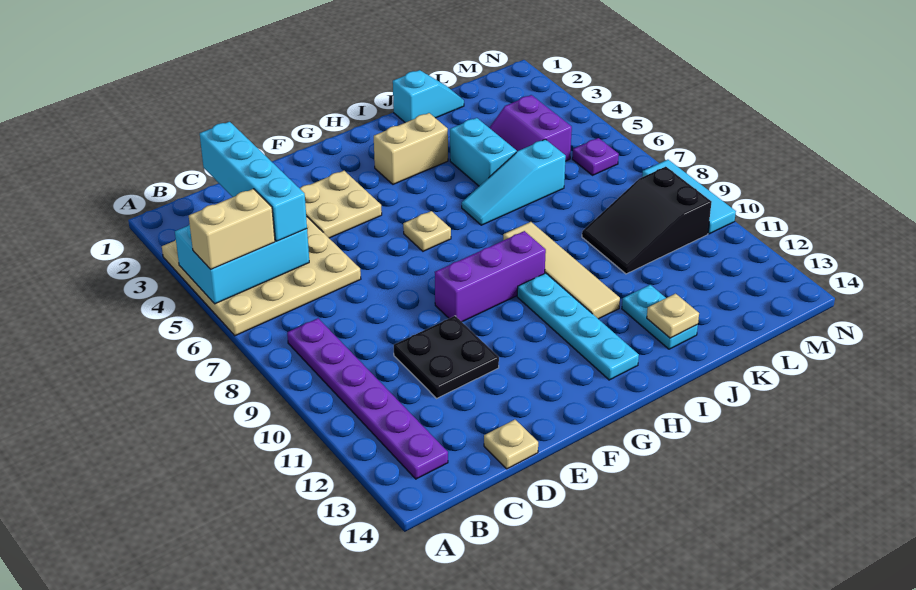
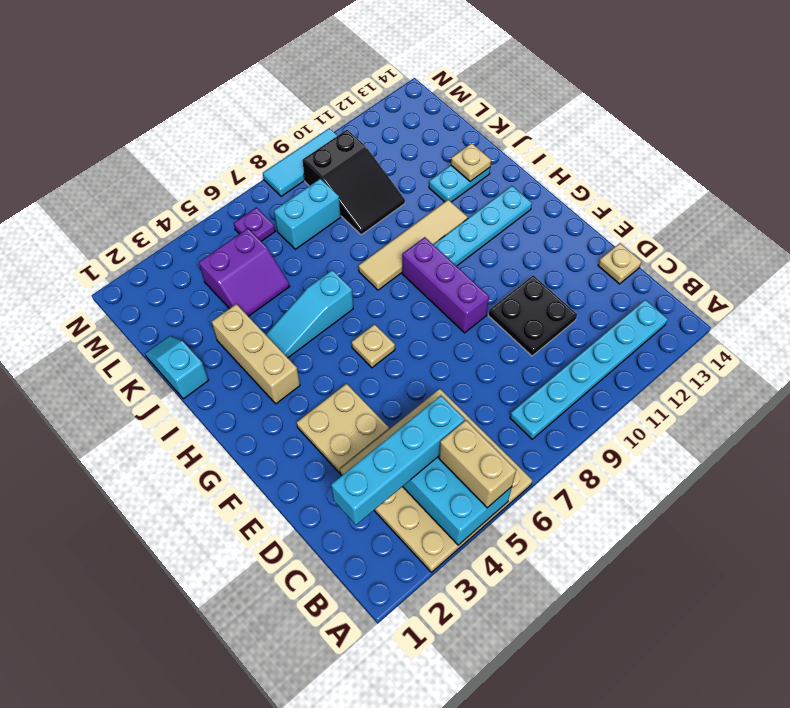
purple 1x6 plate [287,318,448,479] -> cyan 1x6 plate [510,300,668,439]
tan 1x2 brick [374,113,448,184] -> tan 1x3 brick [212,304,300,404]
cyan 1x3 slope [462,139,566,225] -> cyan 1x3 slope turned to [266,270,353,358]
cyan 1x2 brick [450,118,517,186] -> cyan 1x2 brick moved to [274,179,341,249]

